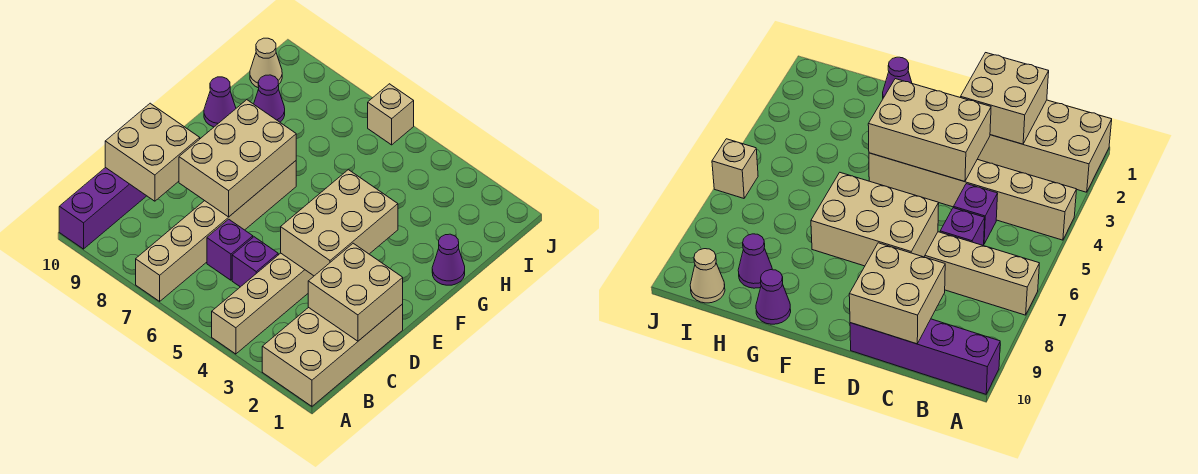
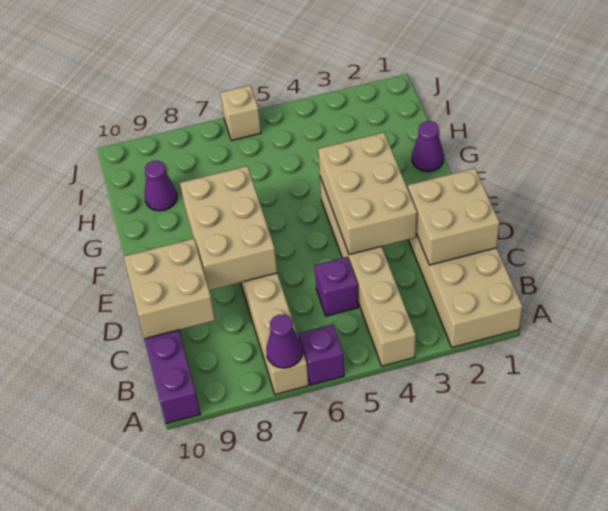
purple 1x1 brick [207,219,253,280] -> purple 1x1 brick moved to [299,324,344,385]
purple 1x1 cone [204,77,236,127] -> purple 1x1 cone moved to [266,314,303,368]
tan 1x1 cone [250,38,282,88] -> none

